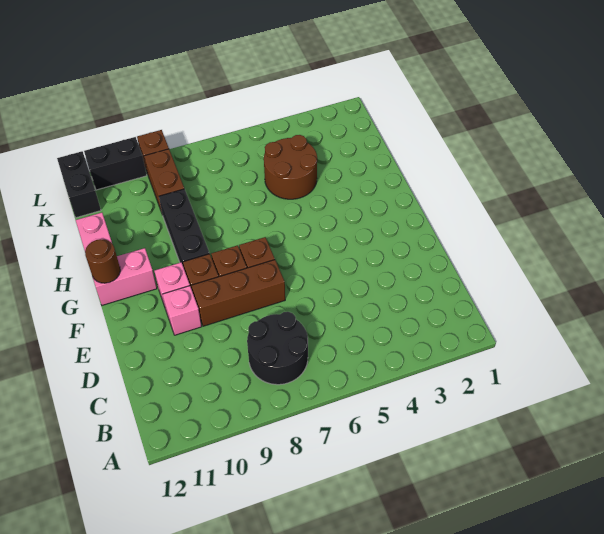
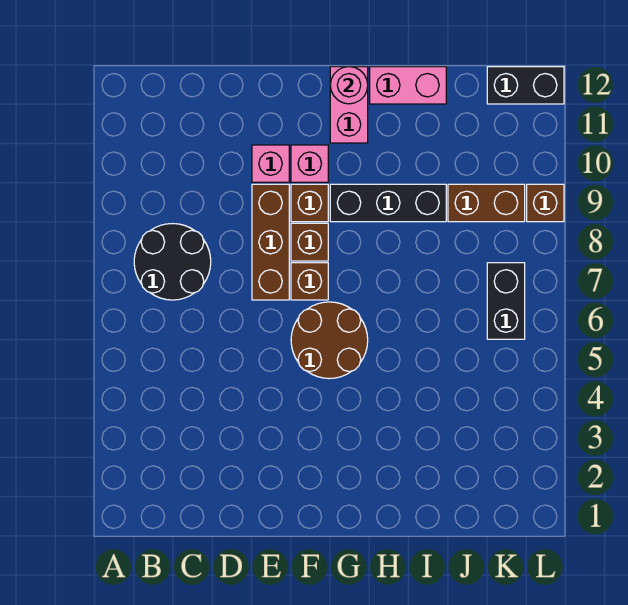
brown 1x1 round brick [85,239,120,283] -> pink 1x1 round brick [330,67,368,104]
brown 2x2 round brick [264,135,317,199] -> brown 2x2 round brick moved to [291,302,368,379]
black 1x2 brick [84,137,147,190] -> black 1x2 brick moved to [487,263,525,339]

